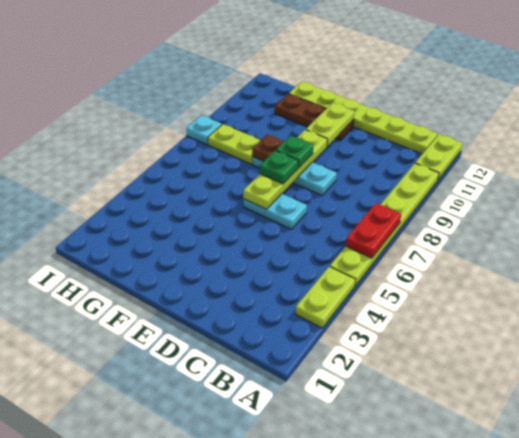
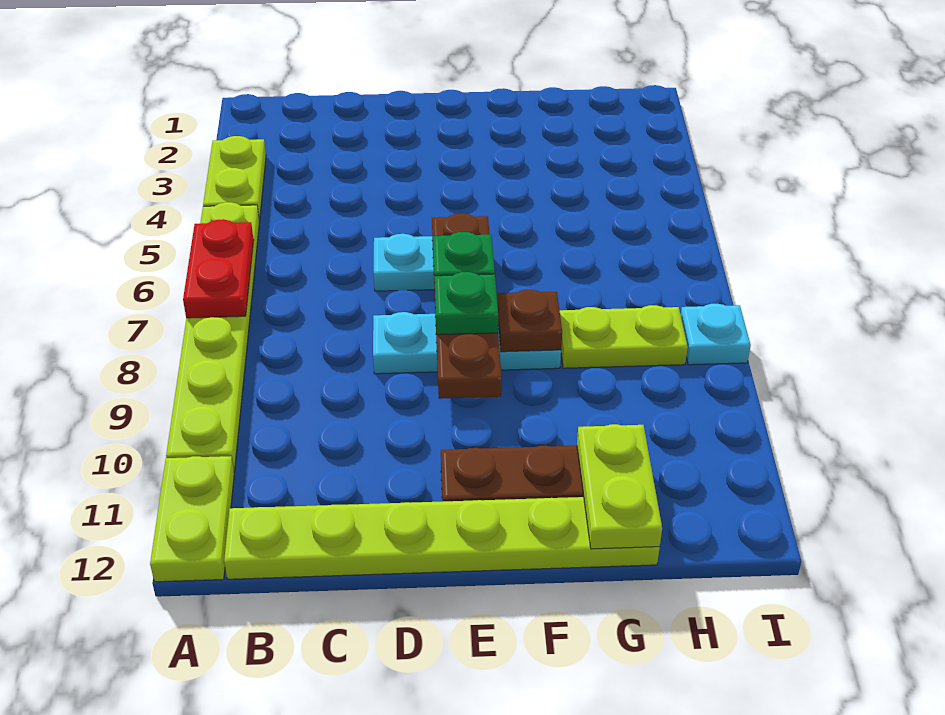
lime 1x4 plate [243,130,327,209] -> brown 1x4 plate [432,213,502,399]
lime 1x2 plate [306,103,355,146] -> lime 1x2 plate moved to [577,424,662,549]

